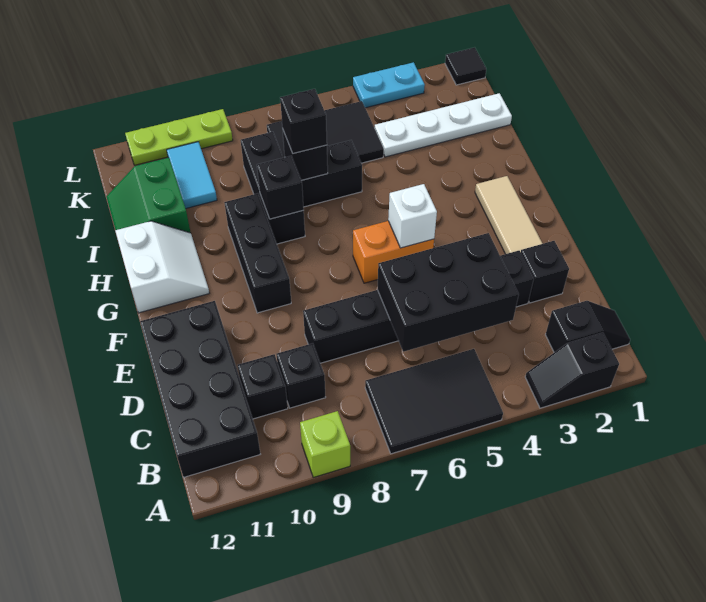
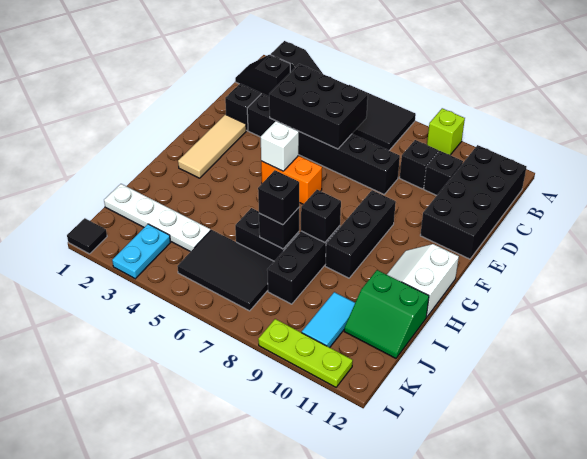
green 2x2 slope [106,158,191,233] -> green 2x2 slope turned to [344,270,429,358]
cyan 1x2 plate [353,62,425,108] -> cyan 1x2 plate turned to [112,224,171,279]

